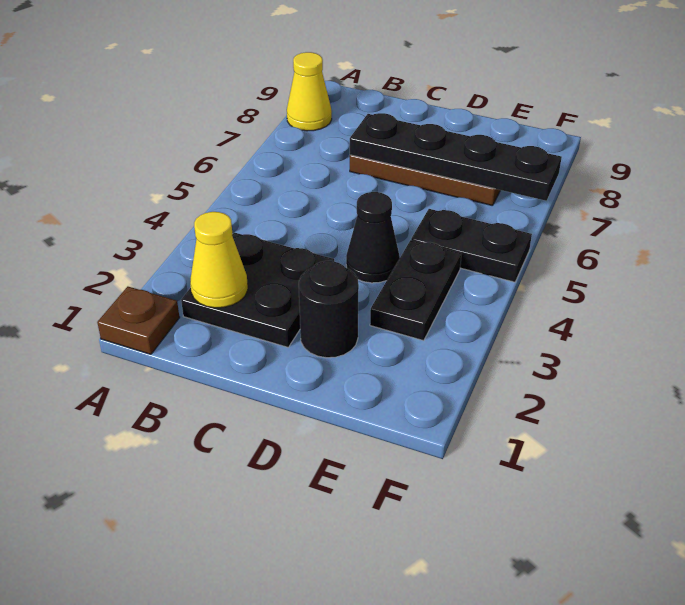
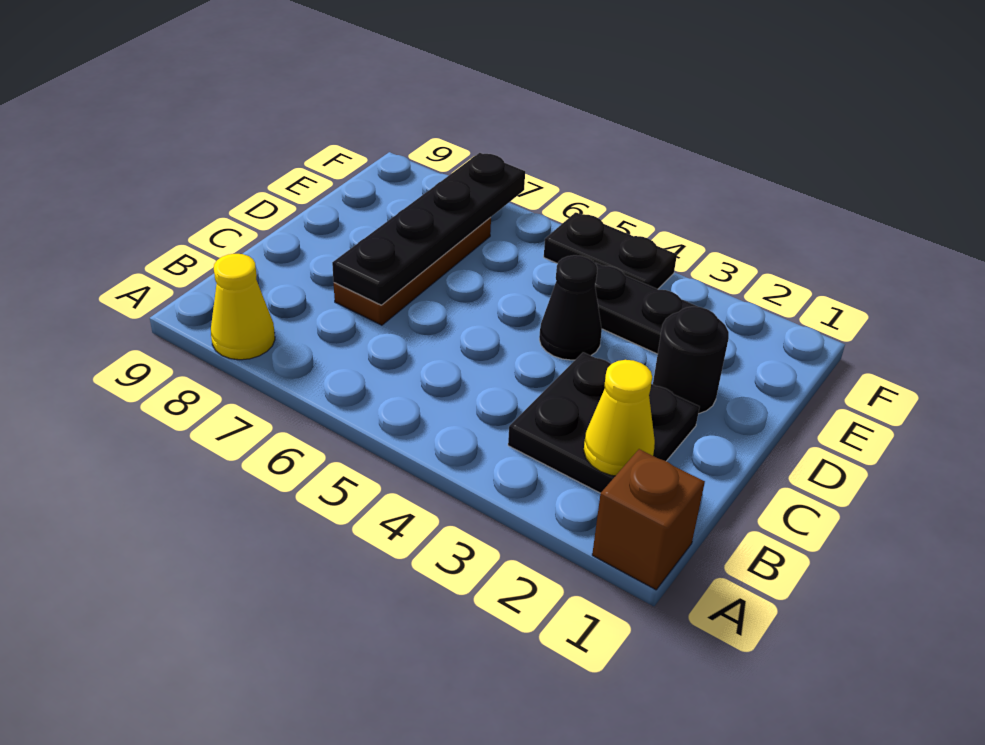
brown 1x1 plate [97,287,180,354] -> brown 1x1 brick [592,449,705,590]
black 1x2 plate [411,209,532,282] -> black 1x2 plate turned to [544,212,677,289]

